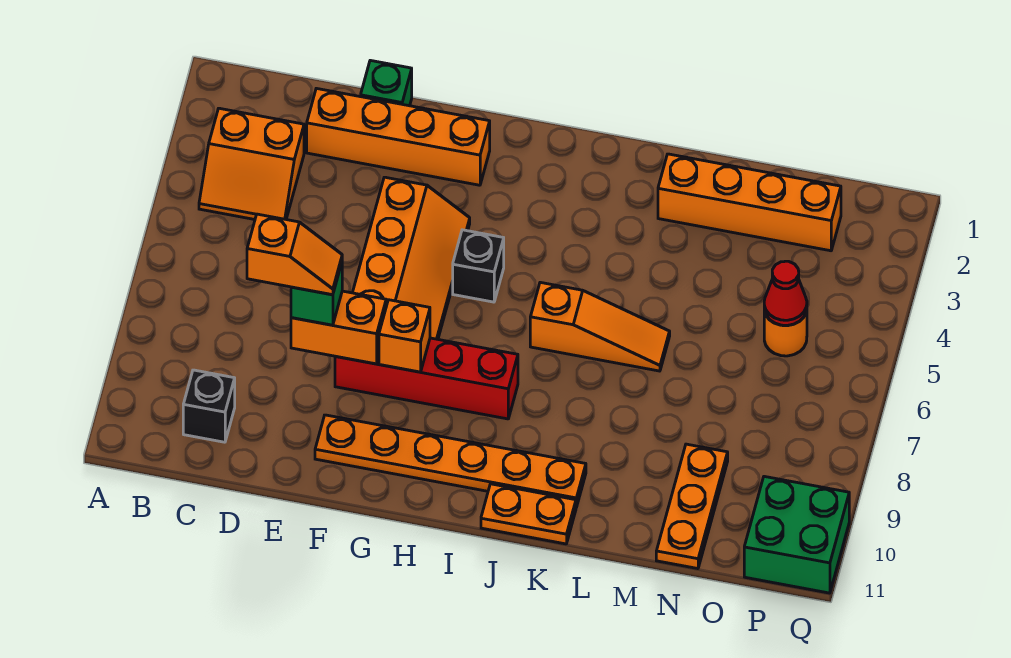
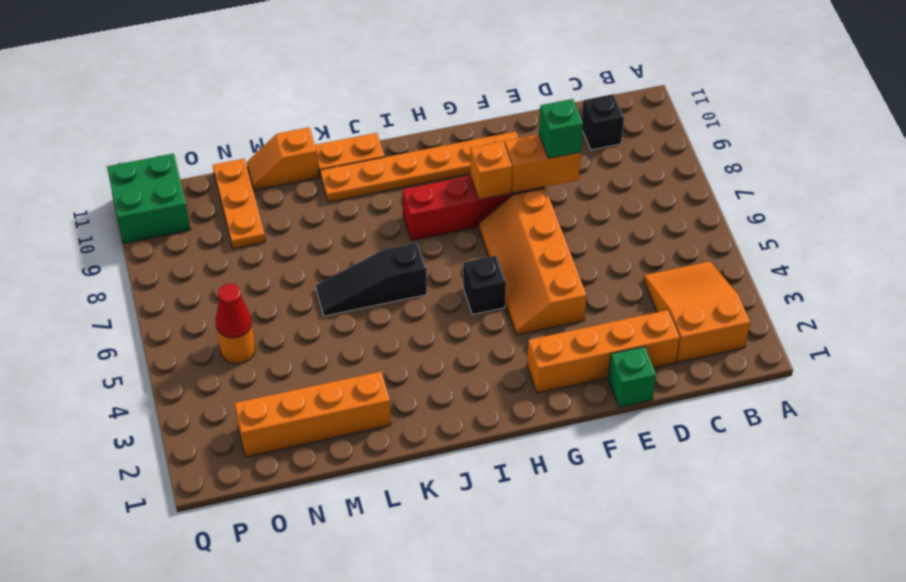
orange 2x2 slope [199,108,304,219] -> orange 2x3 slope [644,261,750,362]
orange 1x2 slope [247,214,342,295] -> orange 1x2 slope moved to [247,127,319,190]
orange 1x3 slope [530,282,670,371] -> black 1x3 slope [316,243,427,316]

